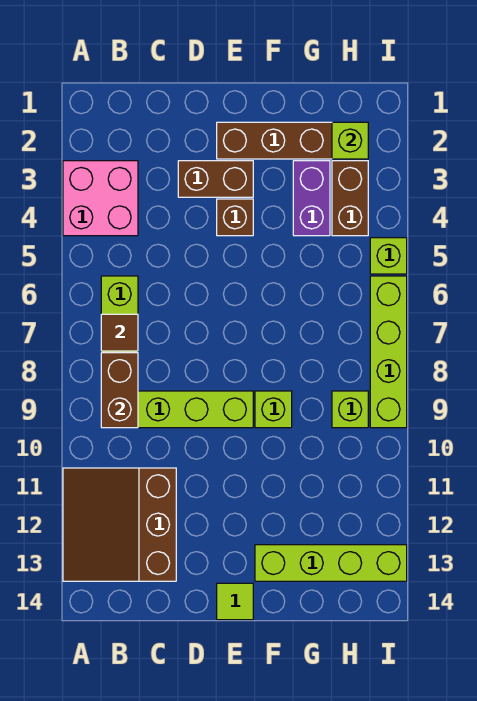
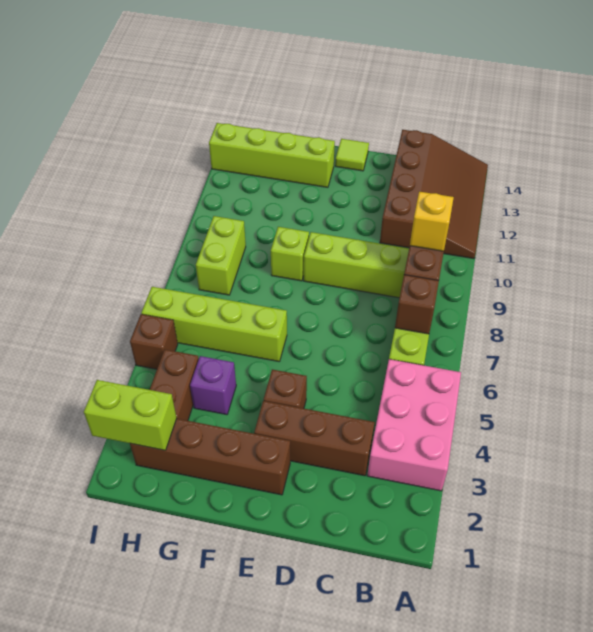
pink 2x2 brick [63,161,138,236] -> pink 2x3 brick [367,359,461,491]
brown 3x3 slope [63,468,176,581] -> brown 3x4 slope [380,130,488,259]
brown 1x1 tile [101,314,138,351] -> brown 1x1 brick [395,275,439,334]
none -> yellow 1x1 brick [410,192,454,251]
brown 1x2 brick [178,161,253,197] -> brown 1x3 brick [254,401,375,476]
purple 1x2 brick [293,161,330,236] -> purple 1x1 brick [190,356,236,415]
lime 1x1 brick [332,122,368,159] -> lime 1x2 brick [84,380,177,450]
lime 1x1 brick [332,391,368,428] -> lime 1x2 brick [196,216,246,295]
lime 1x1 brick [370,238,407,274] -> brown 1x1 brick [130,314,178,369]
lime 1x4 brick [370,276,407,428] -> lime 1x4 brick turned to [141,287,287,362]

